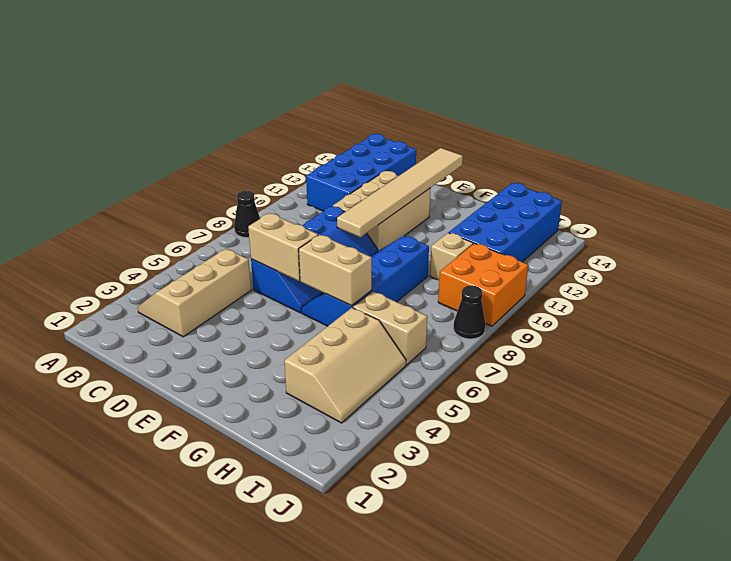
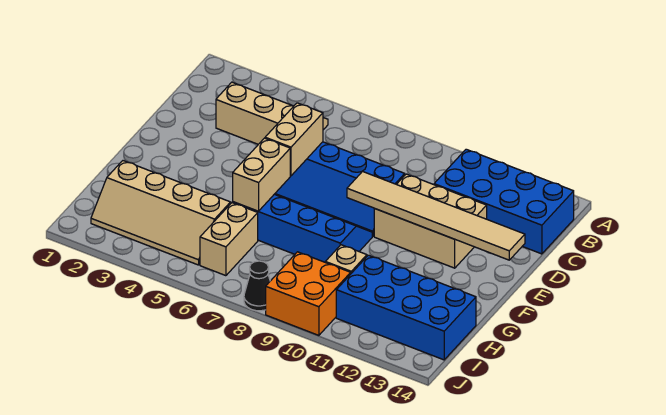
black 1x1 cone [234,191,260,238] -> none
tan 2x3 slope [284,308,406,423] -> tan 2x4 slope [91,161,231,265]

